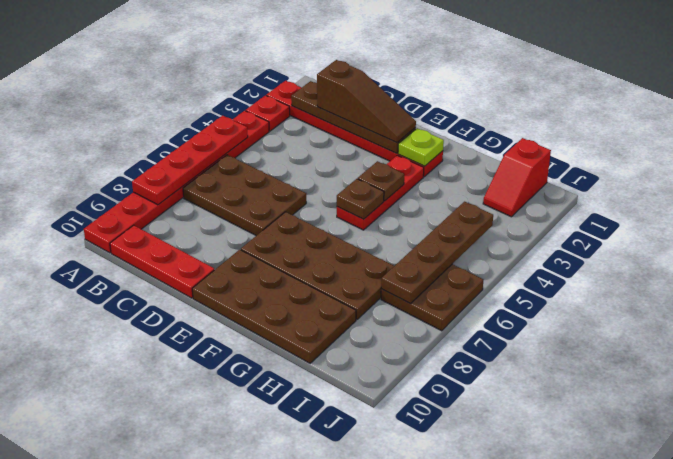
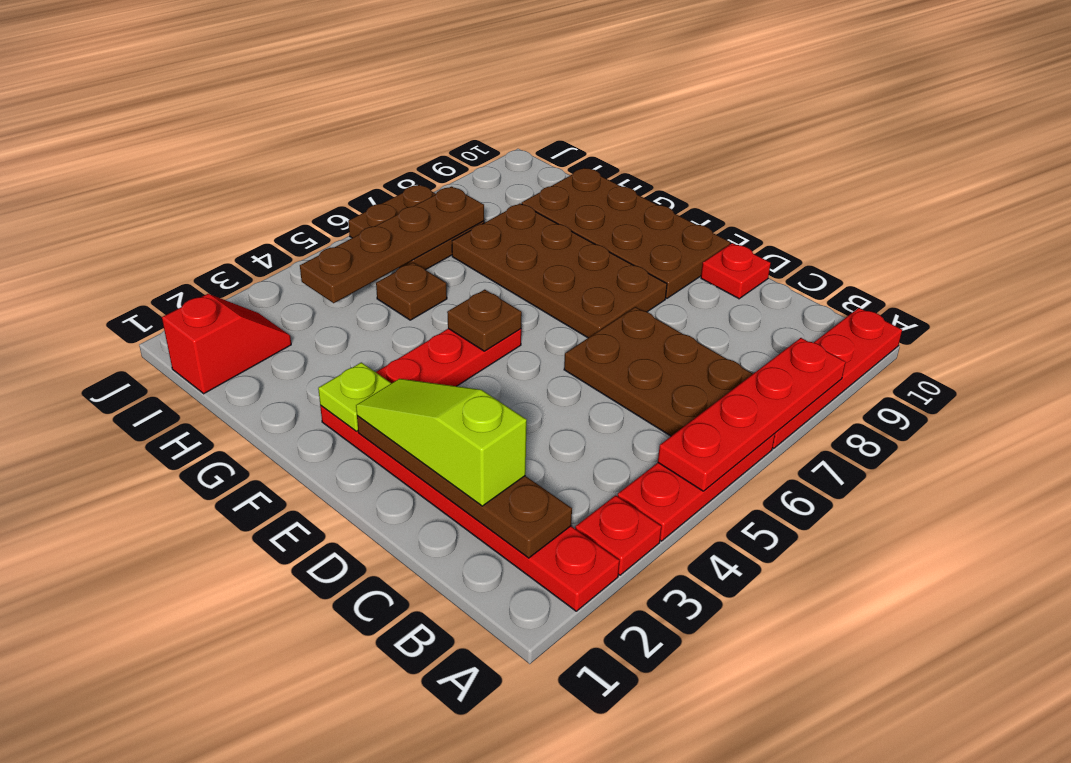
red 1x3 plate [110,225,214,298] -> red 1x1 plate [701,243,771,299]
brown 1x3 slope [317,60,416,143] -> lime 1x3 slope [356,379,527,506]
brown 1x1 plate [358,161,404,201] -> brown 1x1 plate moved to [376,263,447,320]

